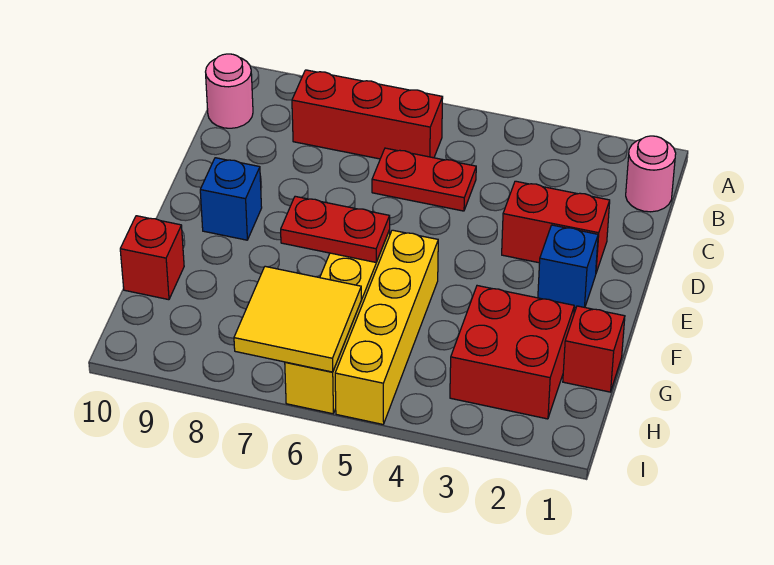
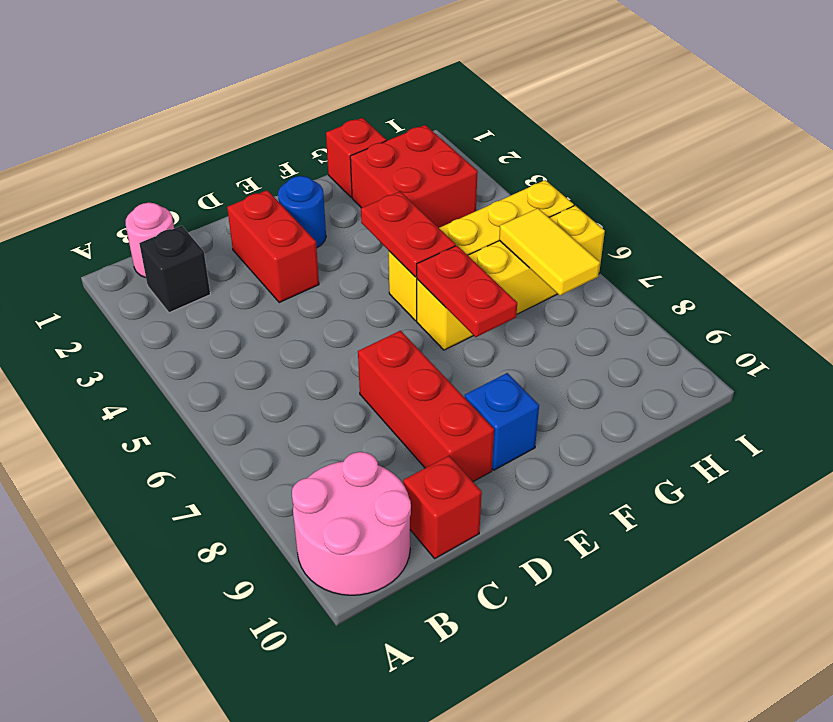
none -> black 1x1 brick [139,226,210,313]
red 1x3 brick [292,70,443,159] -> red 1x3 brick moved to [358,331,494,482]
pink 1x1 round brick [206,54,253,128] -> pink 2x2 round brick [292,452,411,595]
red 1x2 plate [372,148,476,211] -> red 1x2 plate moved to [361,192,456,277]
blue 1x1 brick [538,225,598,308] -> blue 1x1 round brick [278,176,326,247]
red 1x1 brick [120,216,184,300] -> red 1x1 brick moved to [403,456,482,558]
yellow 2x2 tile [234,266,361,372] -> yellow 1x2 tile [499,208,600,296]

